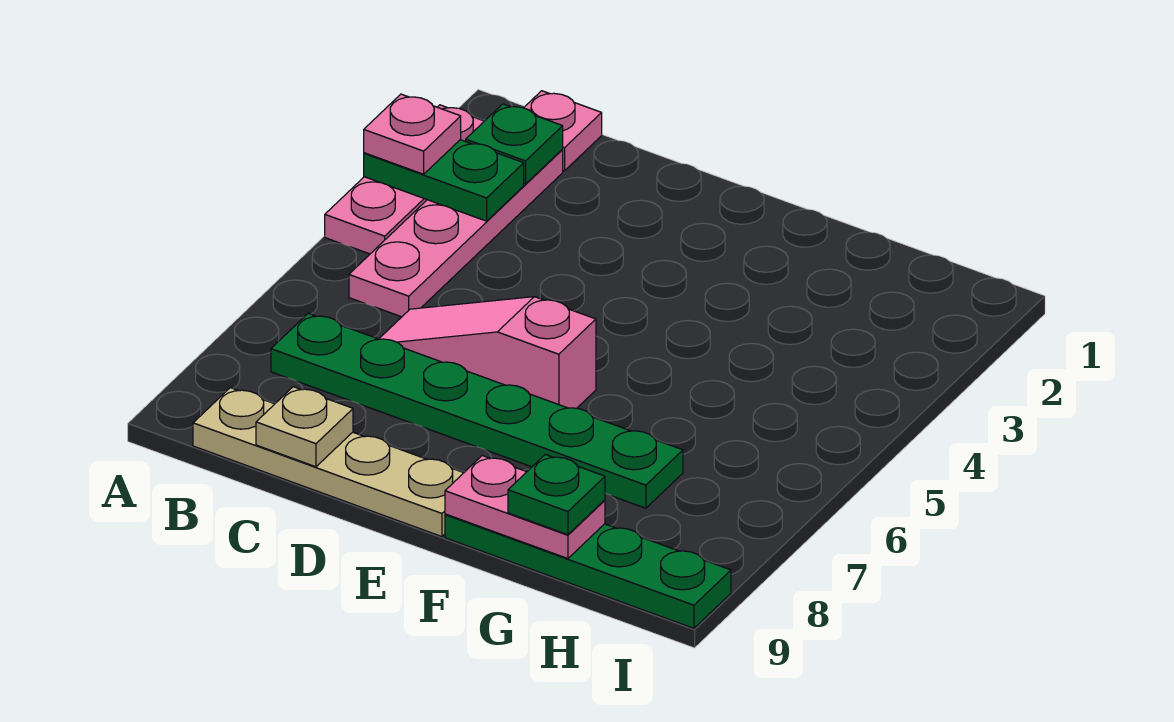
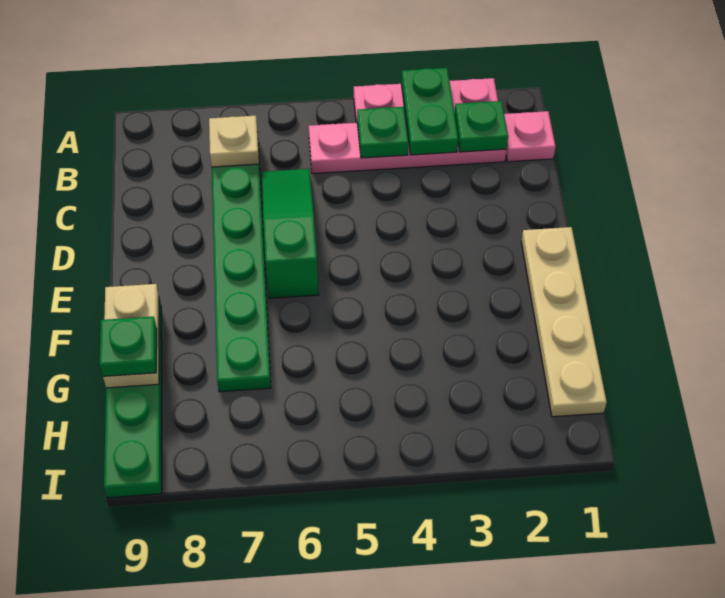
pink 1x1 plate [364,94,461,174] -> none
none -> green 1x1 plate [357,107,409,158]
tan 1x4 plate [193,388,463,537] -> tan 1x4 plate moved to [521,227,607,417]
pink 1x3 slope [379,297,596,408] -> green 1x3 slope [262,169,319,298]
tan 1x1 plate [256,387,353,467] -> tan 1x1 plate moved to [209,116,259,167]
pink 1x2 plate [445,456,605,559] -> tan 1x2 plate [103,284,159,388]

